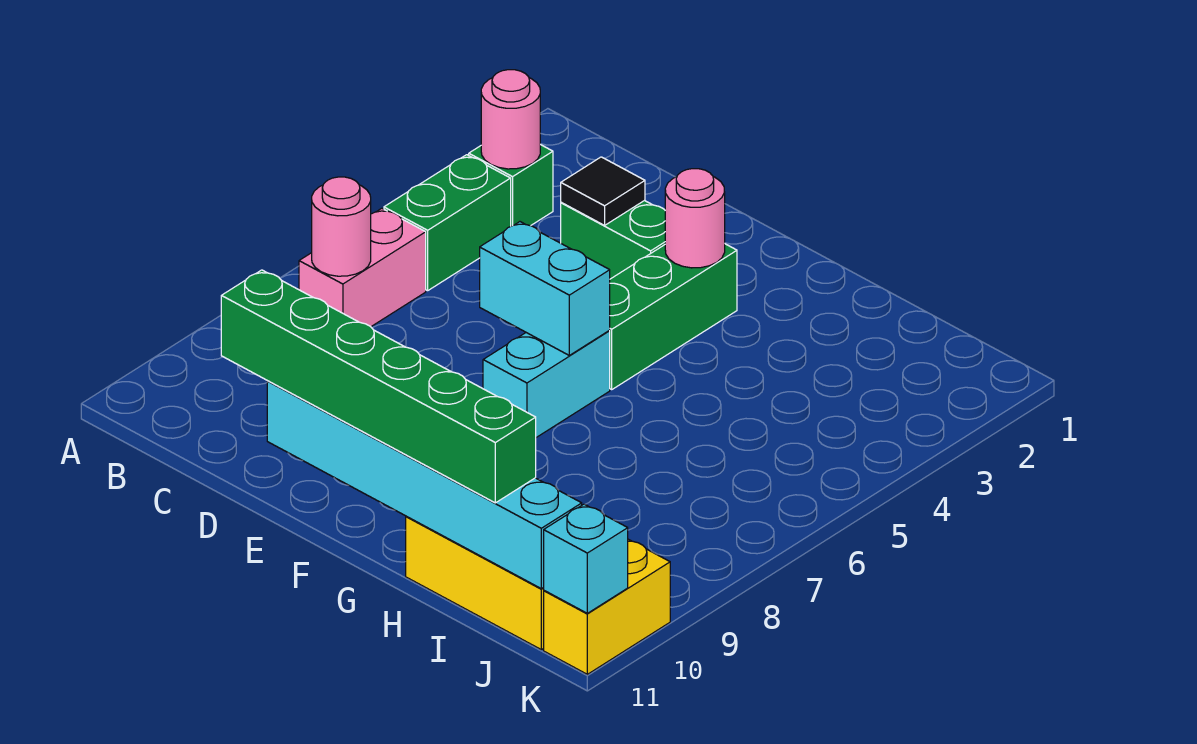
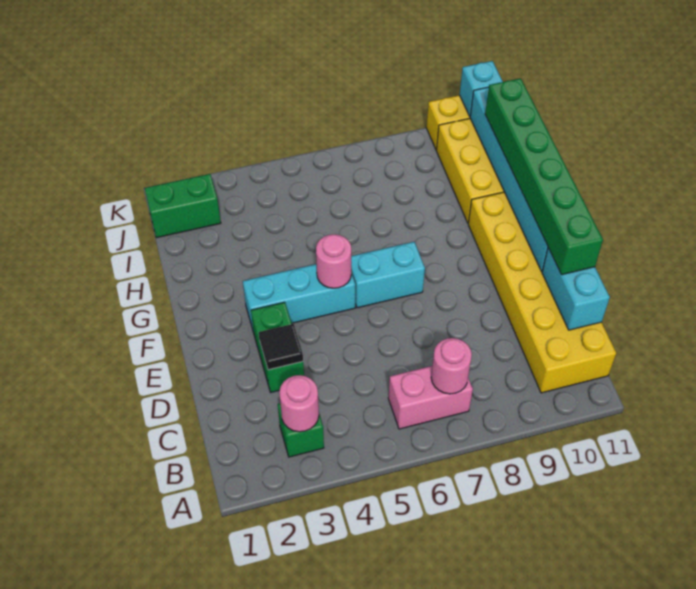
green 1x2 brick [384,155,511,291] -> green 1x2 brick moved to [145,174,221,238]
none -> yellow 2x6 brick [468,192,616,393]
cyan 1x2 brick [480,222,610,355] -> cyan 1x2 brick moved to [542,248,610,330]
green 1x3 brick [609,244,737,389] -> cyan 1x3 brick [243,264,355,329]
pink 1x1 round brick [665,169,725,268] -> pink 1x1 round brick moved to [316,234,351,288]

